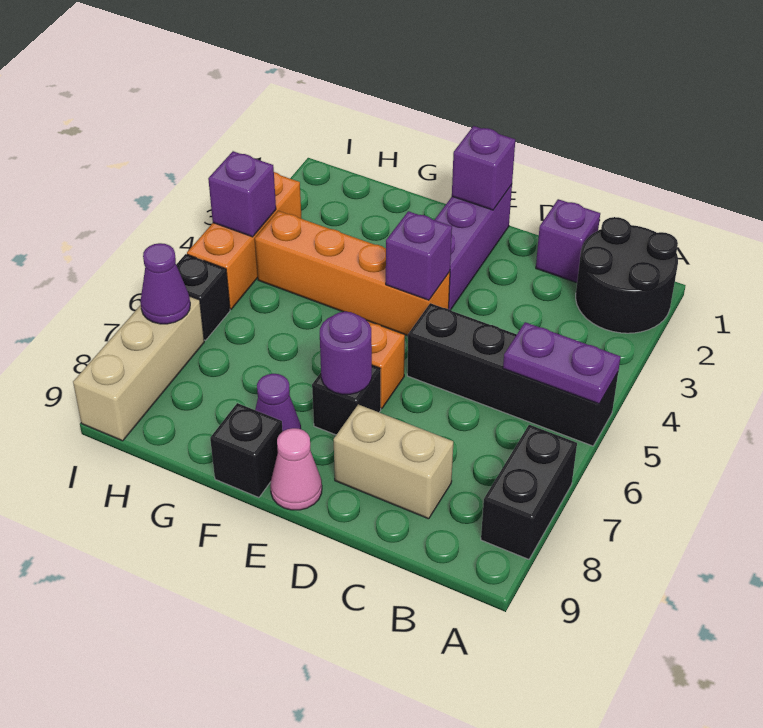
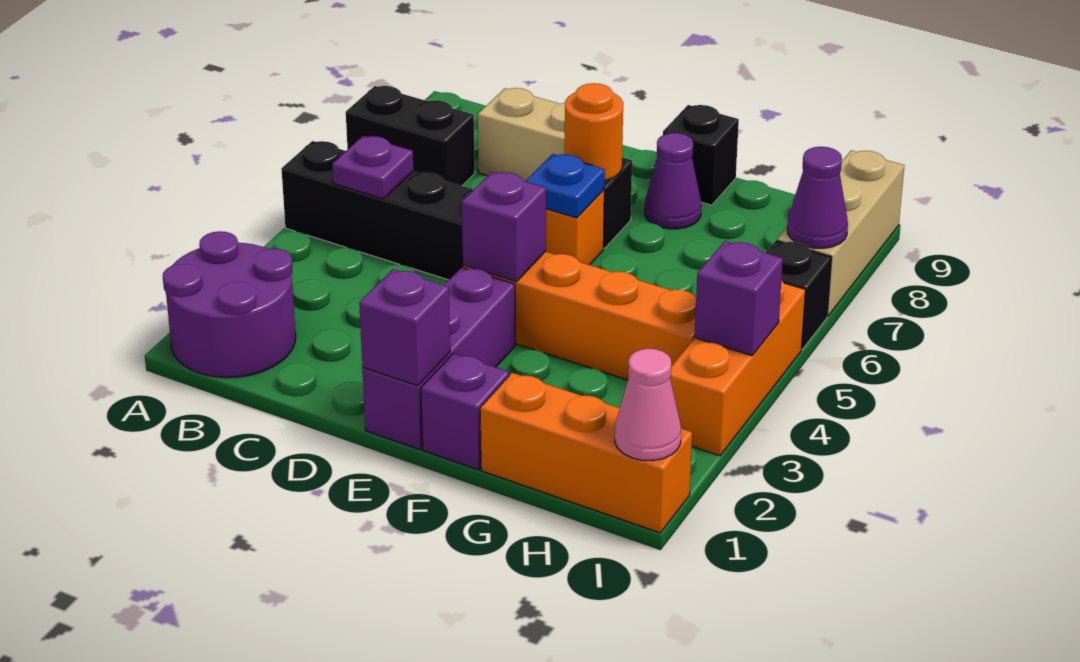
black 2x2 round brick [576,217,678,333] -> purple 2x2 round brick [163,231,296,378]
purple 1x2 plate [503,322,621,404] -> purple 1x1 plate [332,136,413,199]
black 1x2 brick [481,425,577,559] -> black 1x2 brick turned to [346,86,475,186]
purple 1x1 brick [536,199,600,283] -> purple 1x1 brick moved to [421,353,509,470]
none -> blue 1x1 plate [526,154,605,218]
purple 1x1 round brick [320,312,372,394] -> orange 1x1 round brick [565,83,623,181]
pink 1x1 cone [270,428,322,510] -> pink 1x1 cone moved to [615,349,681,461]
none -> orange 1x3 brick [480,373,692,533]

